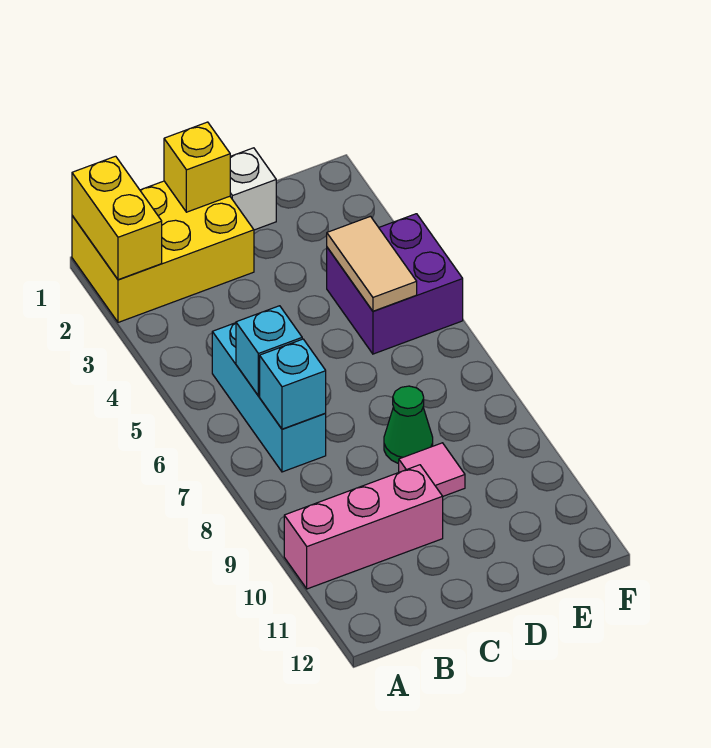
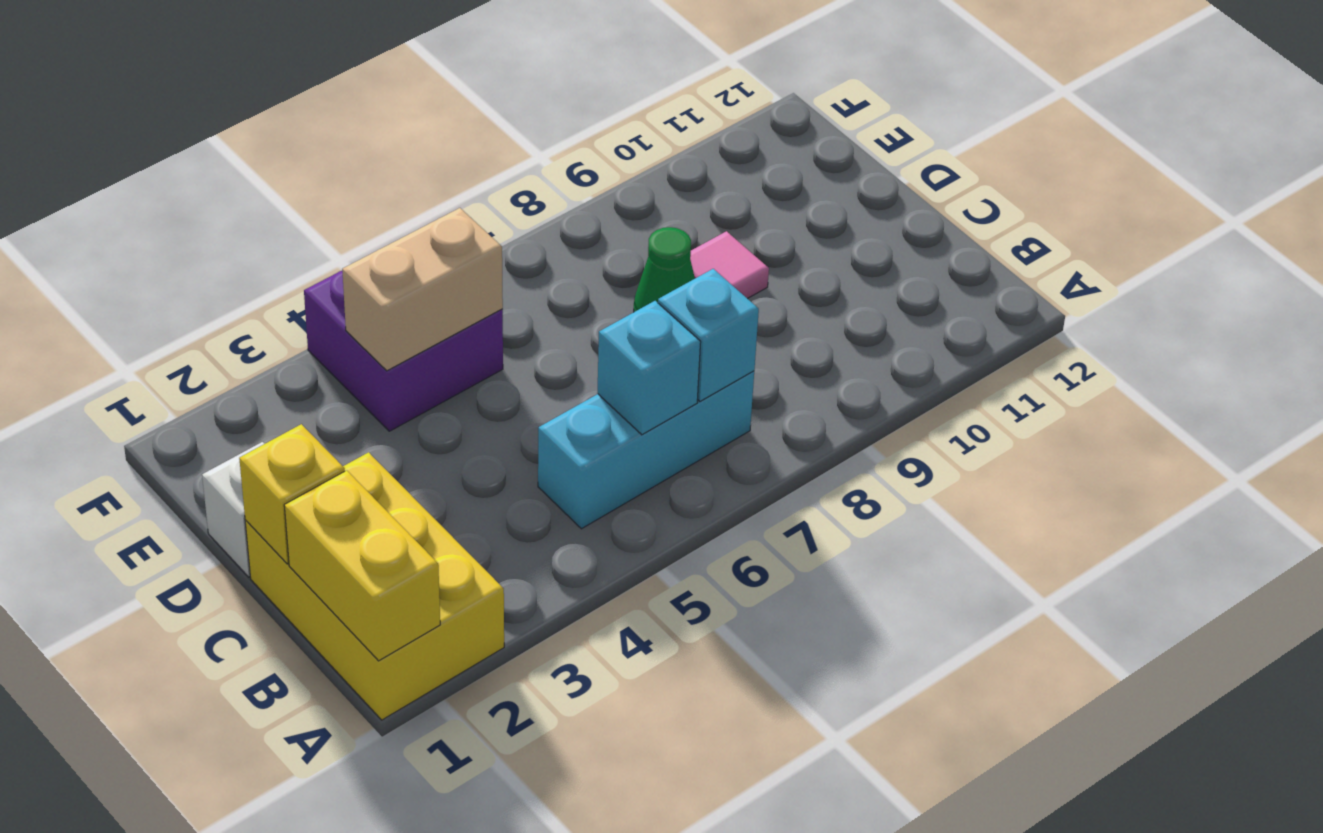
yellow 1x2 brick [72,156,162,280] -> yellow 1x2 brick turned to [284,470,440,661]
pink 1x3 brick [284,465,443,589] -> none
tan 1x2 tile [327,216,417,311] -> tan 1x2 brick [342,208,503,371]

